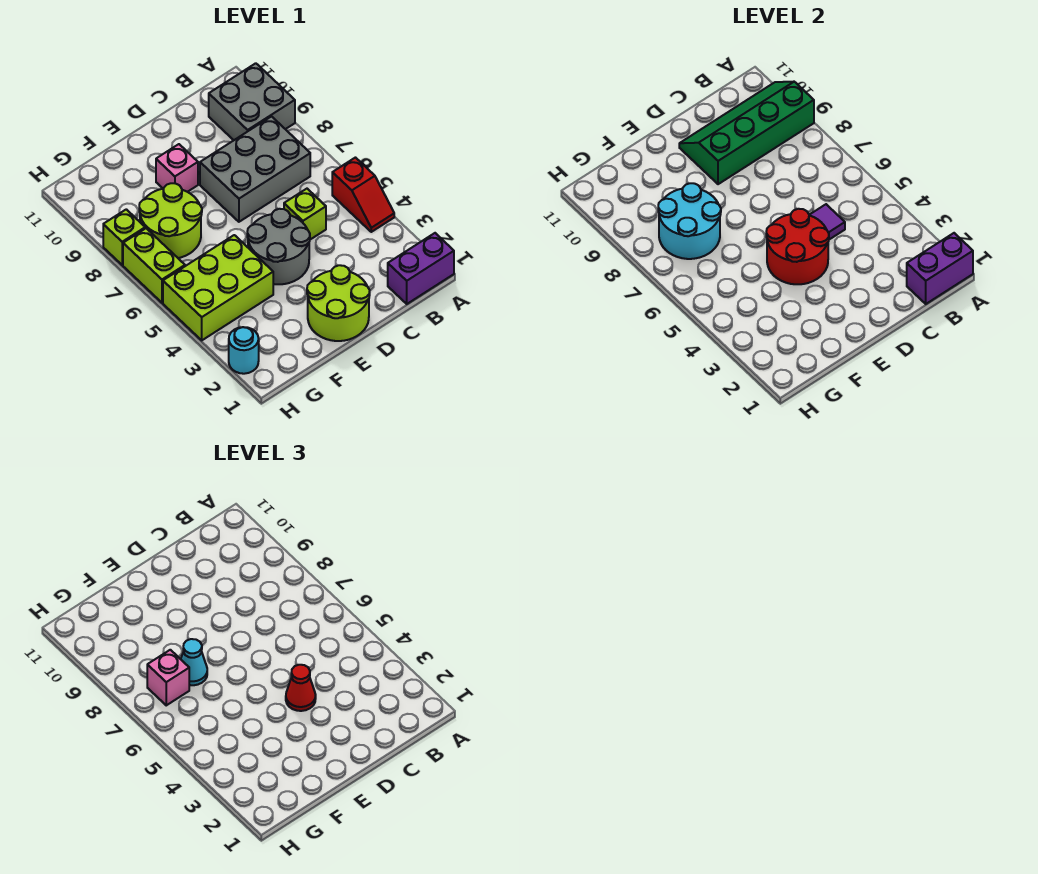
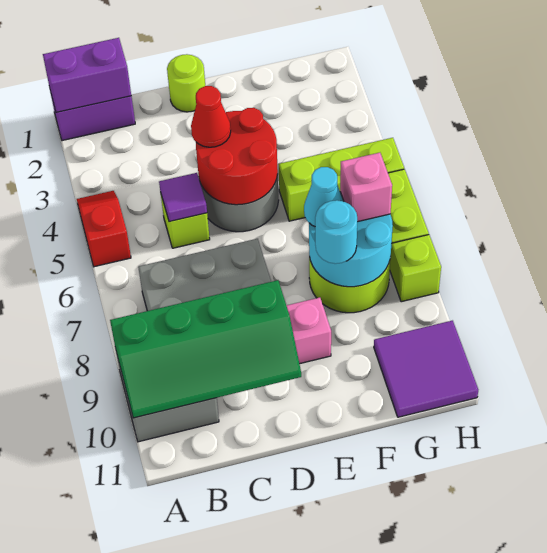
lime 2x2 round brick [307,265,370,341] -> lime 1x1 round brick [167,54,205,112]
lime 2x3 brick [163,235,273,340] -> lime 1x3 brick [279,138,404,221]
none -> purple 2x2 tile [374,321,478,417]
cyan 1x1 round brick [229,327,259,374] -> cyan 1x1 round brick moved to [315,200,357,264]

